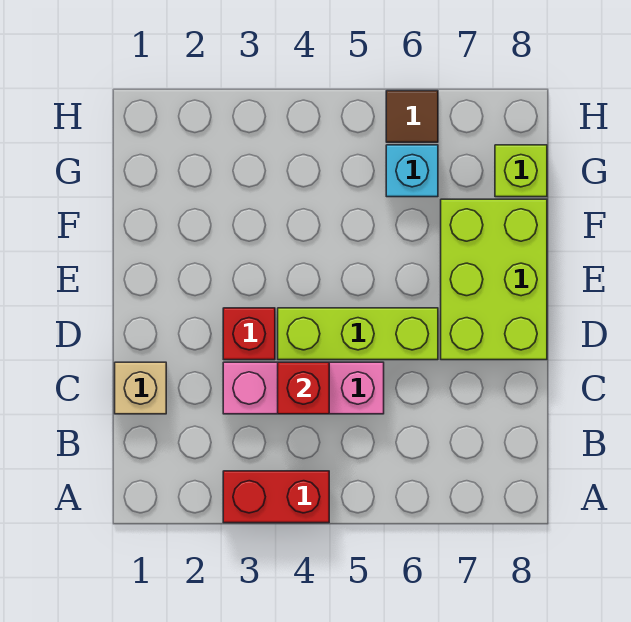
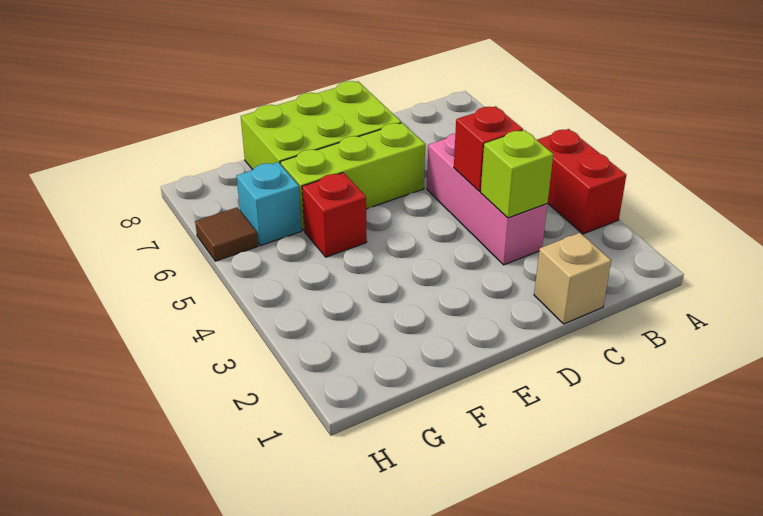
red 1x1 brick [223,308,275,360] -> red 1x1 brick moved to [302,173,367,257]
lime 1x3 brick [278,308,438,360] -> lime 1x3 brick turned to [280,123,425,230]
lime 1x1 brick [495,145,547,197] -> lime 1x1 brick moved to [481,130,553,218]

